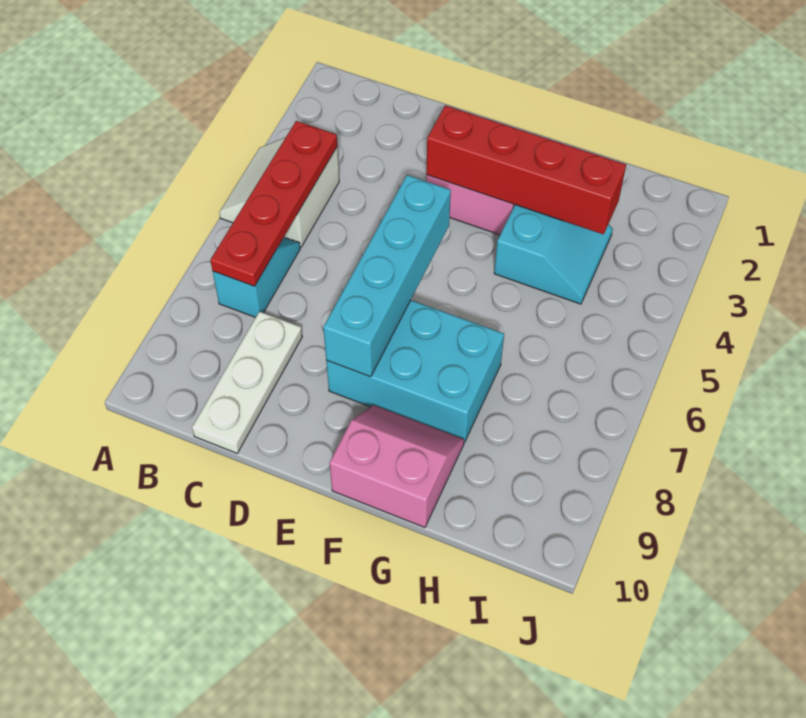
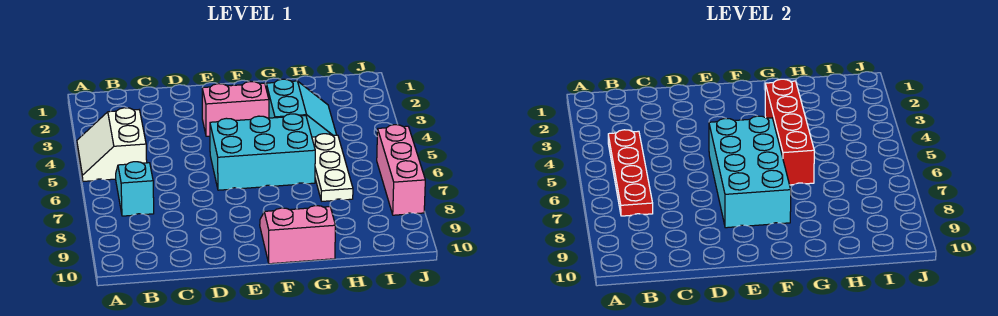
white 1x3 plate [192,312,302,453] -> white 1x3 plate moved to [312,134,353,201]
red 1x4 brick [426,105,626,234] -> red 1x4 brick turned to [765,79,814,185]
cyan 1x4 brick [323,175,451,377] -> cyan 2x4 brick [709,116,791,228]
cyan 2x3 brick [326,300,504,442] -> cyan 2x3 brick moved to [210,114,315,190]
none -> pink 1x3 brick [377,125,425,215]

